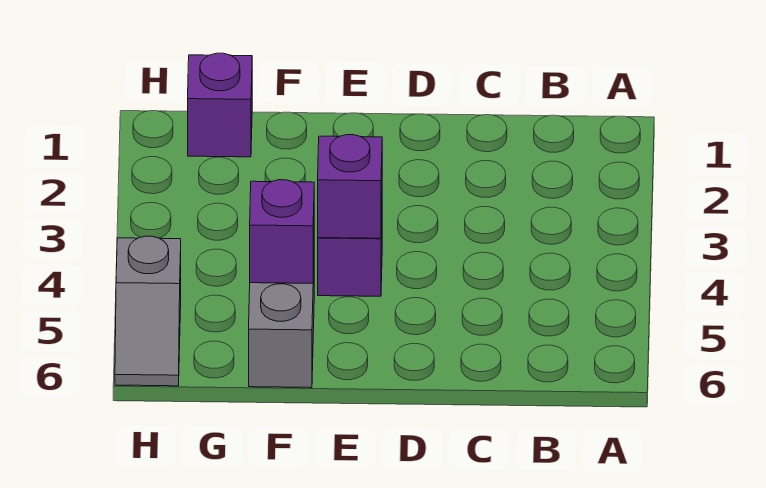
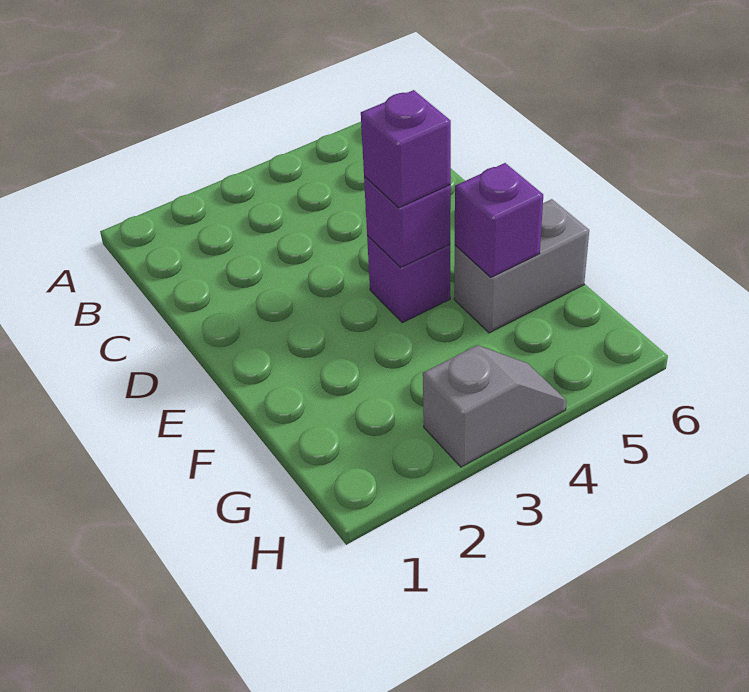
purple 1x1 brick [188,53,252,157] -> purple 1x1 brick moved to [361,90,451,208]
grey 1x2 slope [115,236,181,386] -> grey 1x2 slope moved to [423,345,567,467]

